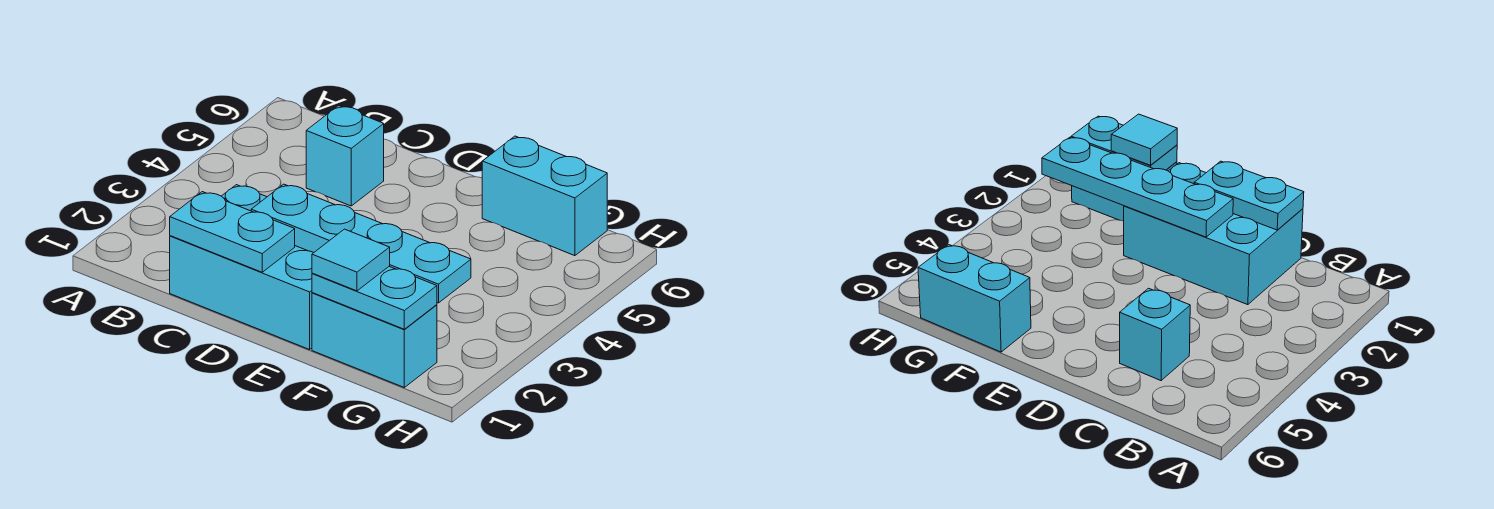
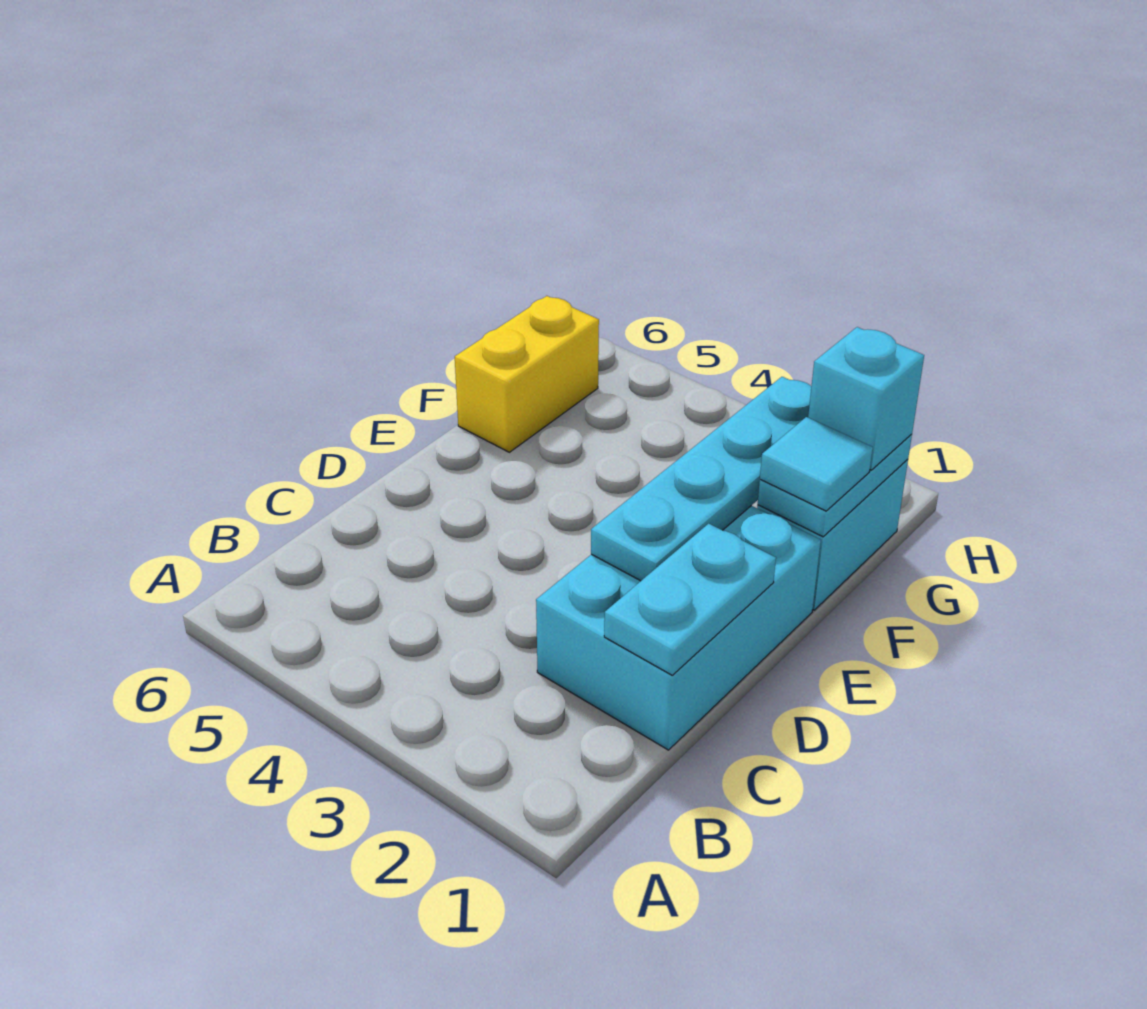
cyan 1x1 brick [306,106,384,206] -> cyan 1x1 brick moved to [808,327,924,470]
cyan 1x2 brick [482,136,607,256] -> yellow 1x2 brick [455,296,599,452]

